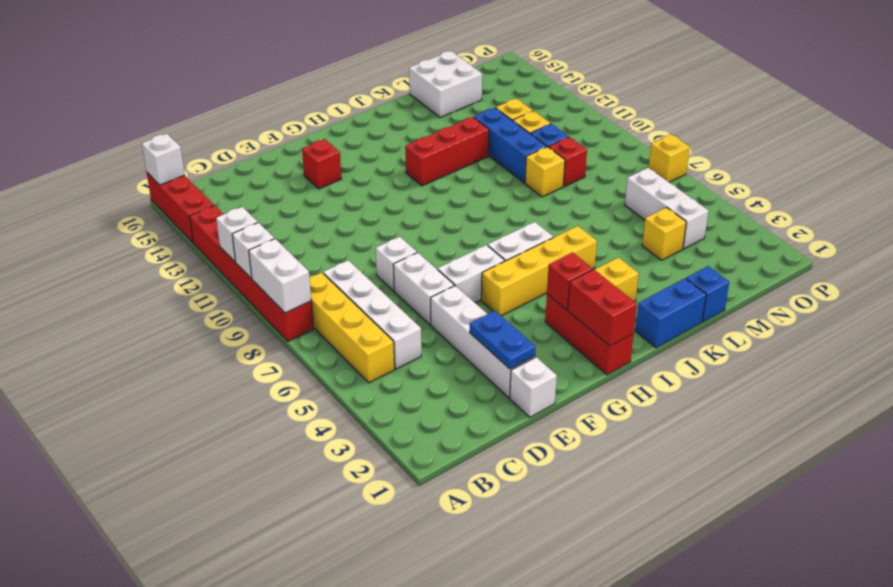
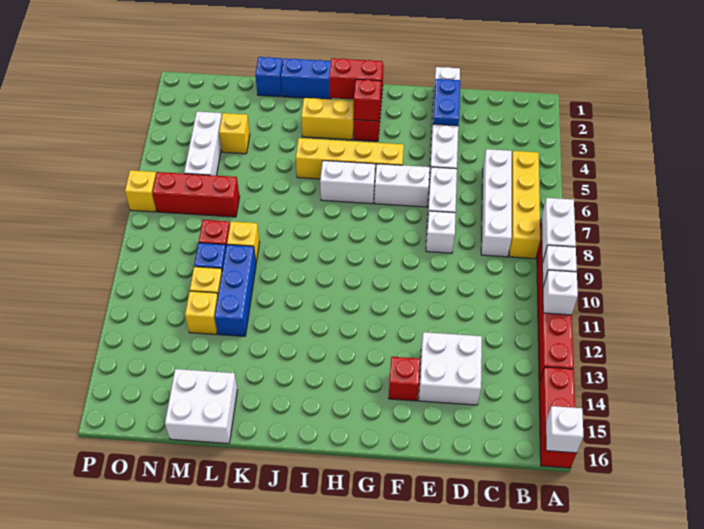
none -> white 2x2 brick [419,332,482,405]
red 1x2 brick [568,269,637,346] -> red 1x2 brick turned to [329,58,383,100]
red 1x3 brick [405,117,489,186] -> red 1x3 brick moved to [152,172,240,217]

